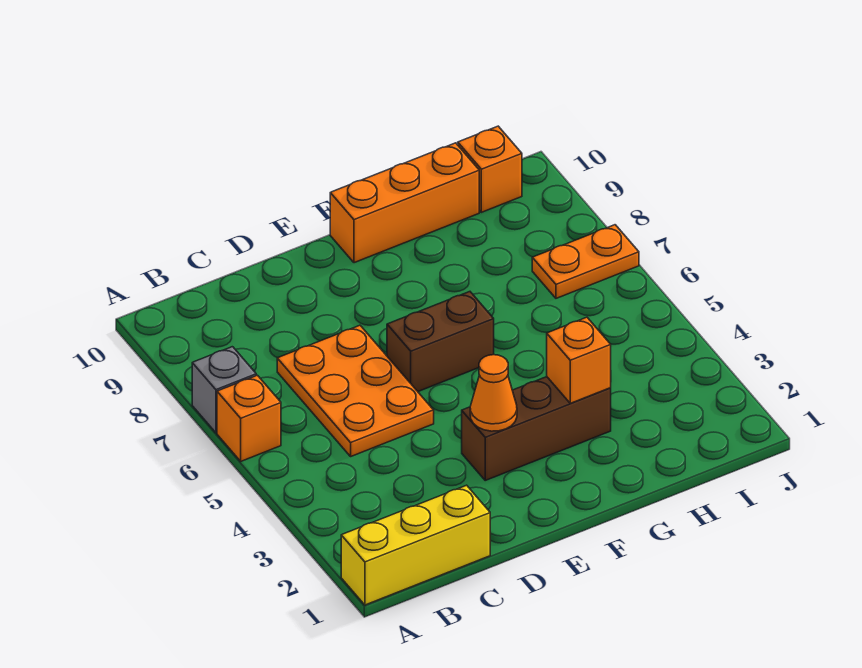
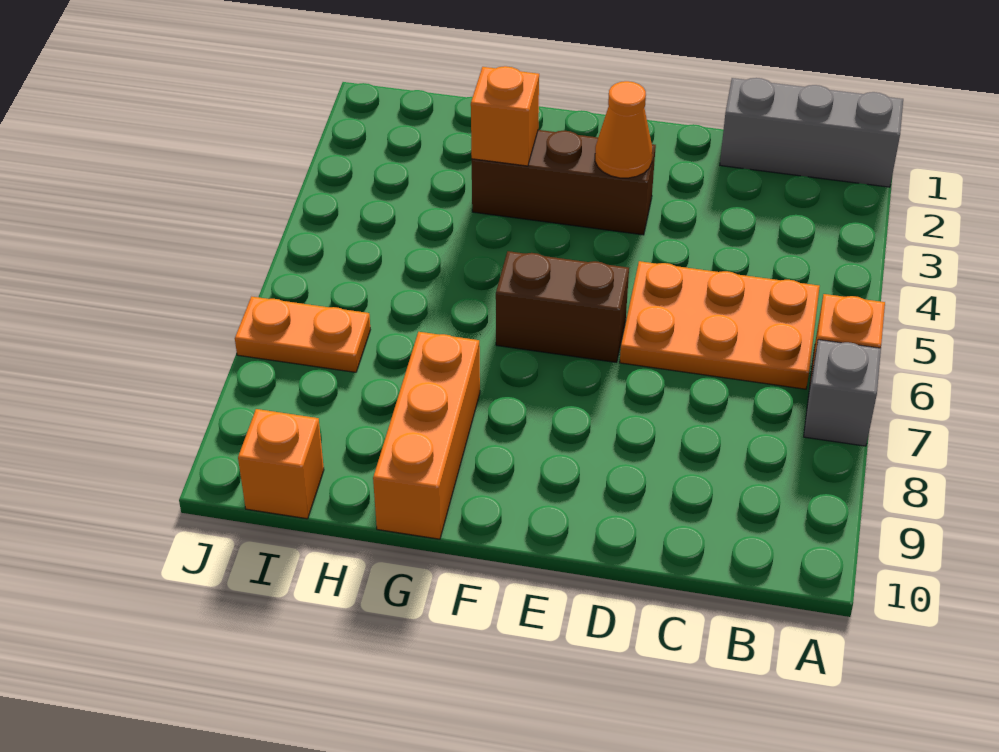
yellow 1x3 brick [341,485,490,605] -> grey 1x3 brick [720,78,903,187]
orange 2x3 plate [277,325,434,456] -> orange 2x3 plate turned to [620,261,820,389]
orange 1x3 brick [330,143,479,263] -> orange 1x3 brick turned to [373,332,480,539]

